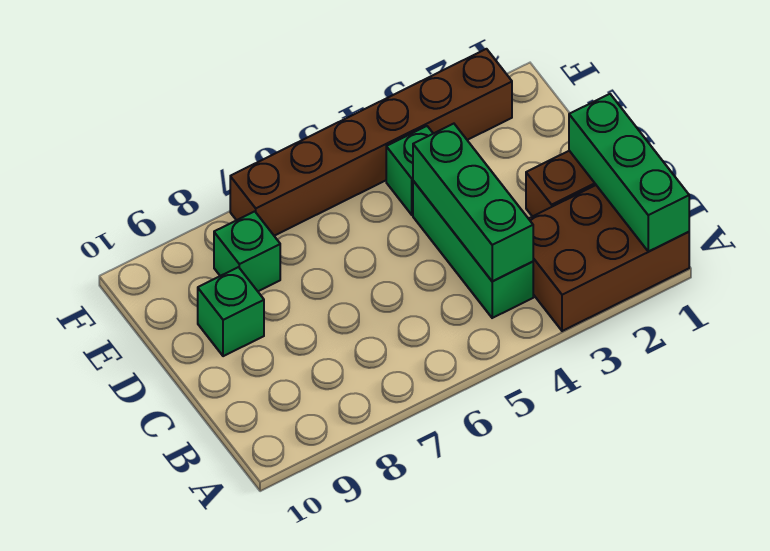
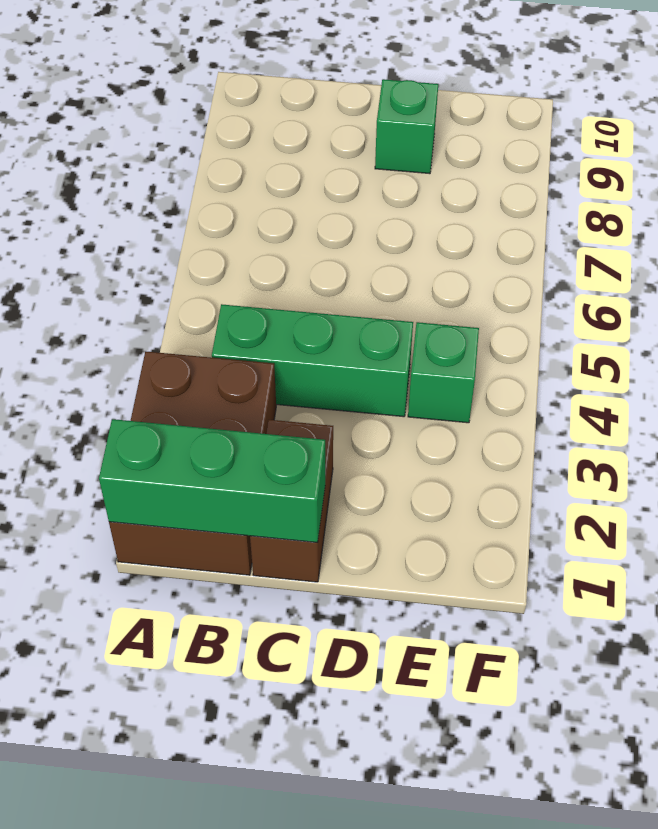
green 1x3 brick [413,124,533,281] -> none
green 1x1 brick [214,211,280,291] -> none
brown 1x6 brick [230,49,512,236] -> none

